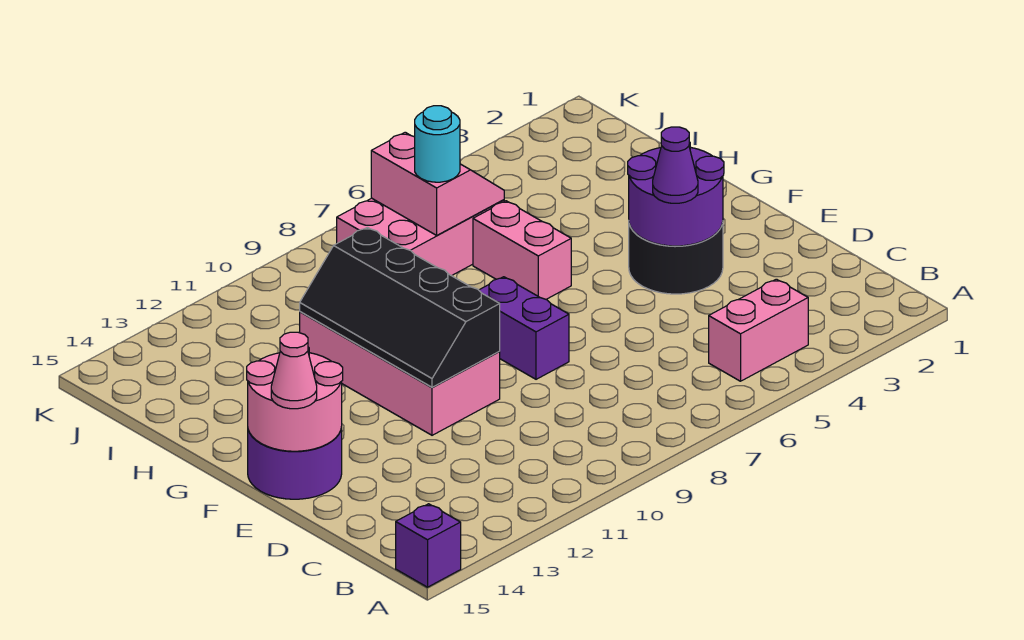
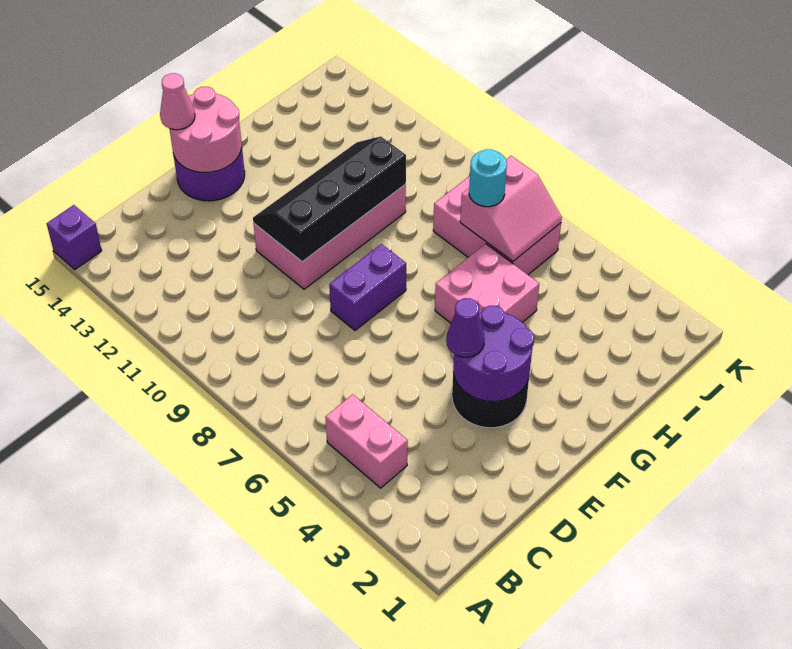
pink 1x2 brick [473,201,571,299] -> pink 2x2 brick [435,244,539,323]

